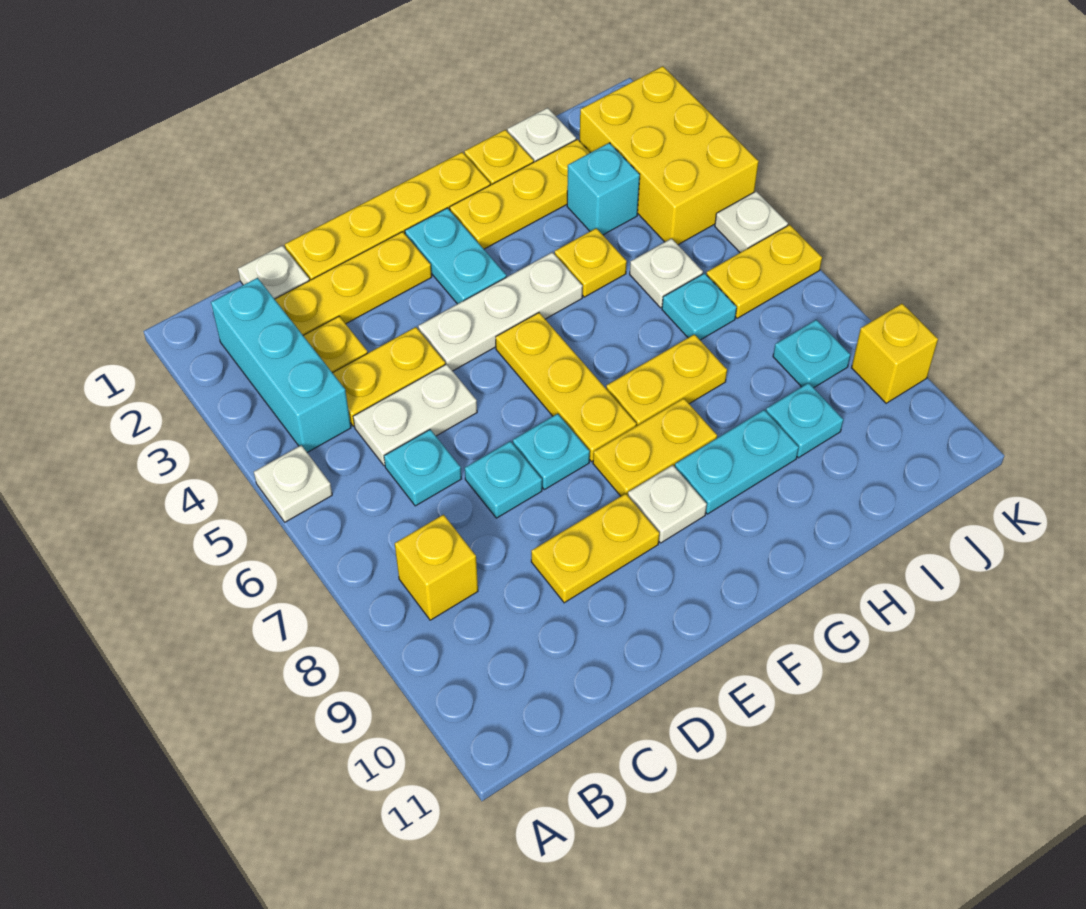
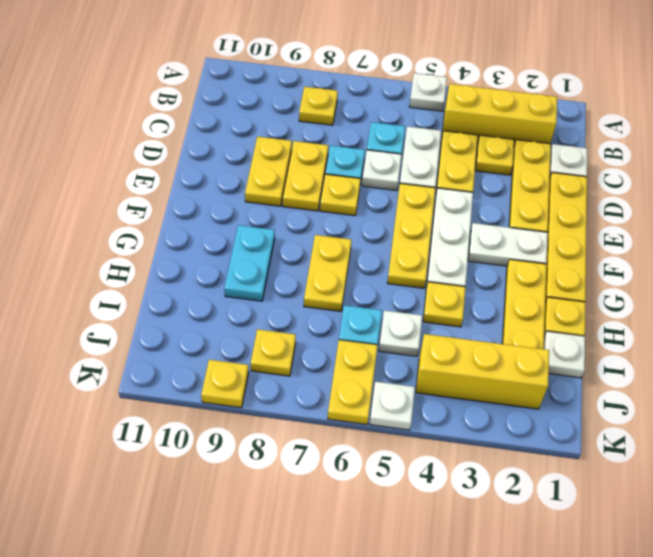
cyan 1x3 brick [211,278,351,452] -> yellow 1x3 brick [442,84,557,145]
yellow 1x1 brick [395,515,478,620] -> yellow 1x1 plate [299,87,338,125]
cyan 1x1 plate [513,414,590,490] -> yellow 1x1 plate [320,174,361,216]
cyan 1x2 plate [405,208,506,304] -> white 1x2 plate [468,223,548,266]
yellow 1x3 plate [496,313,636,462] -> yellow 1x3 plate turned to [387,183,435,288]
yellow 1x2 plate [593,398,717,496] -> yellow 1x2 plate moved to [283,141,328,211]
white 1x1 plate [628,465,707,543] -> white 1x1 plate moved to [362,150,402,191]
cyan 1x1 brick [567,143,640,235] -> none
cyan 1x1 plate [766,383,843,458] -> none
yellow 2x3 brick [580,66,759,245] -> yellow 1x3 brick [416,334,549,409]
cyan 1x1 plate [773,320,851,388] -> yellow 1x1 plate [251,329,296,376]
yellow 1x1 brick [852,304,938,403] -> yellow 1x1 plate [201,360,249,408]

